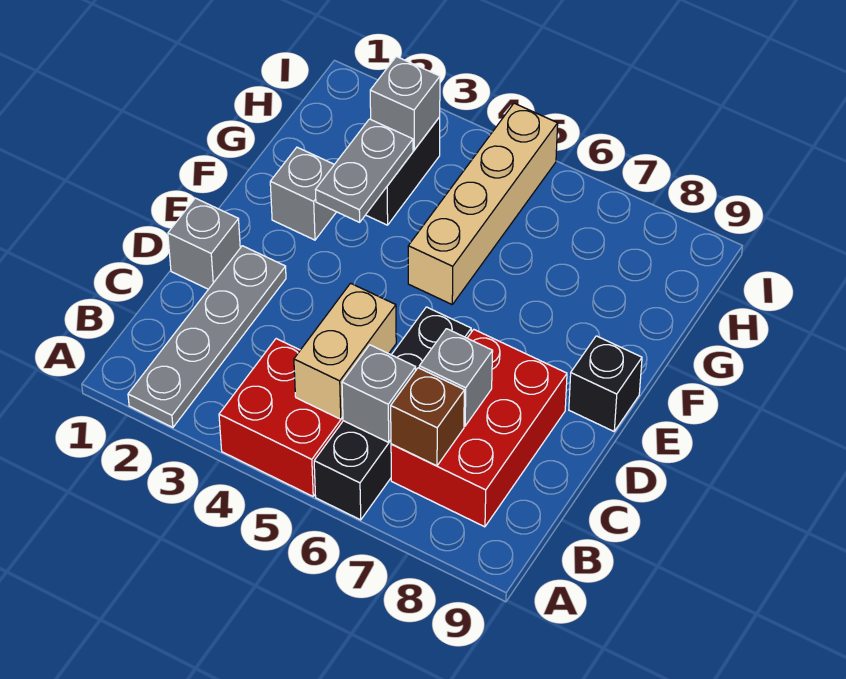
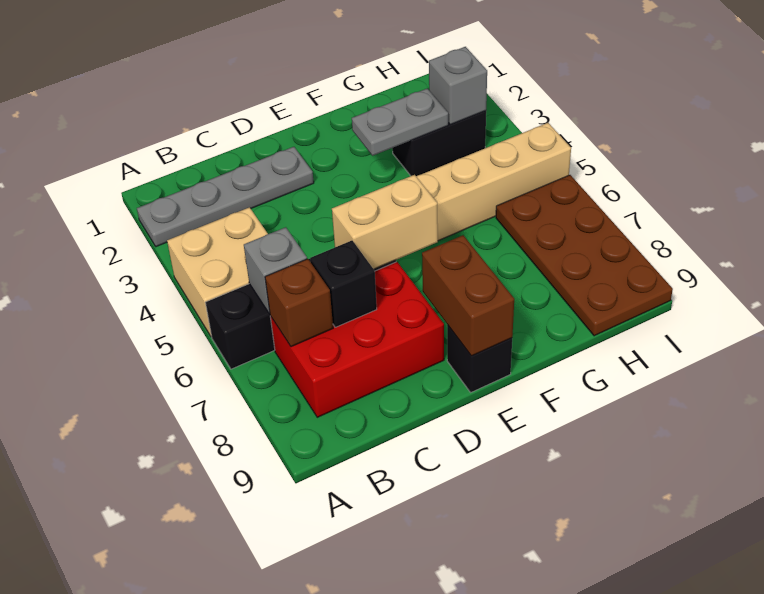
red 2x2 brick [219,339,343,496] -> tan 2x2 brick [167,207,268,337]
tan 1x2 brick [294,283,396,419] -> tan 1x2 brick moved to [332,175,438,269]
grey 1x1 brick [419,329,493,426] -> black 1x1 brick [310,241,377,327]
grey 1x1 brick [168,198,240,289] -> none
none -> brown 1x2 brick [422,235,514,356]
grey 1x1 brick [270,147,336,240] -> none
none -> brown 2x4 plate [496,175,673,336]

